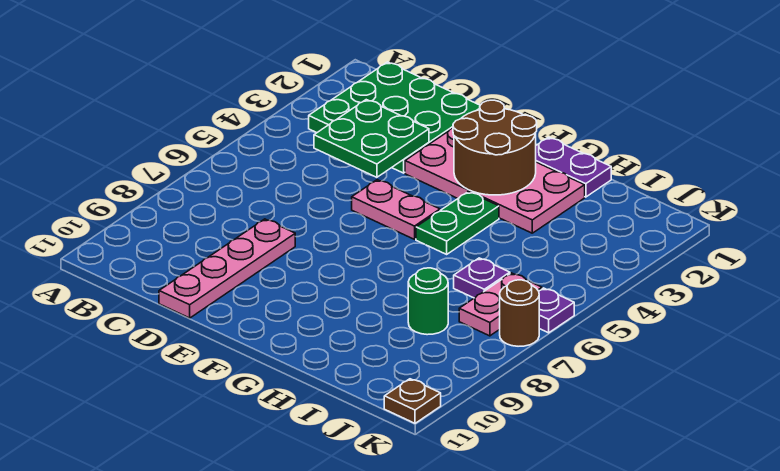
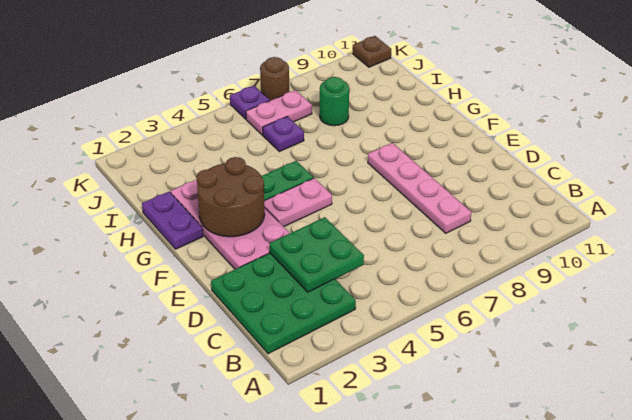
pink 1x4 plate [159,219,295,318] -> pink 1x4 plate turned to [368,143,471,233]
pink 1x2 plate [352,180,440,239] -> pink 1x2 plate turned to [264,178,332,227]

